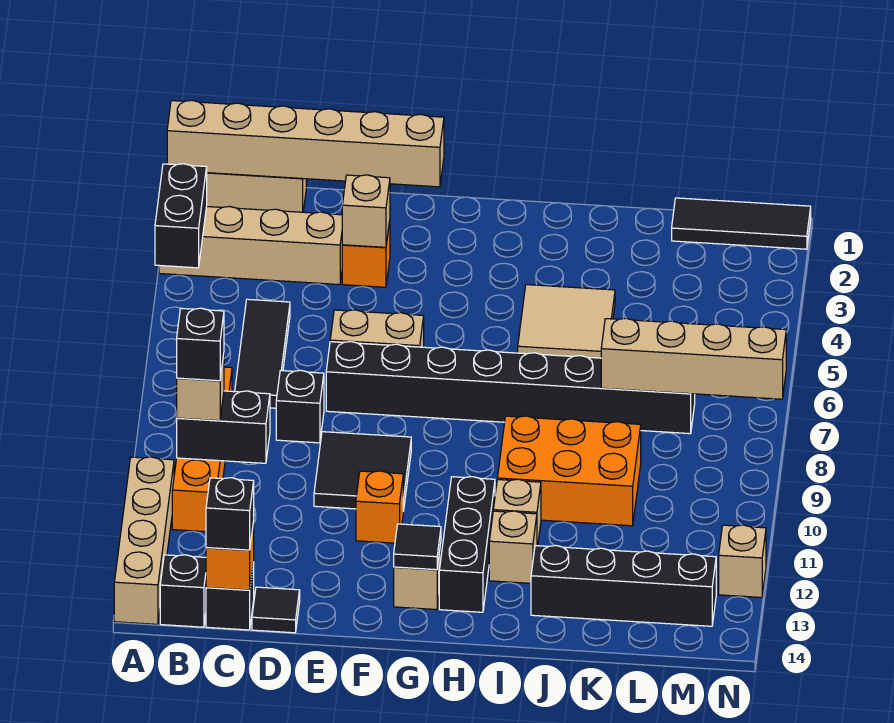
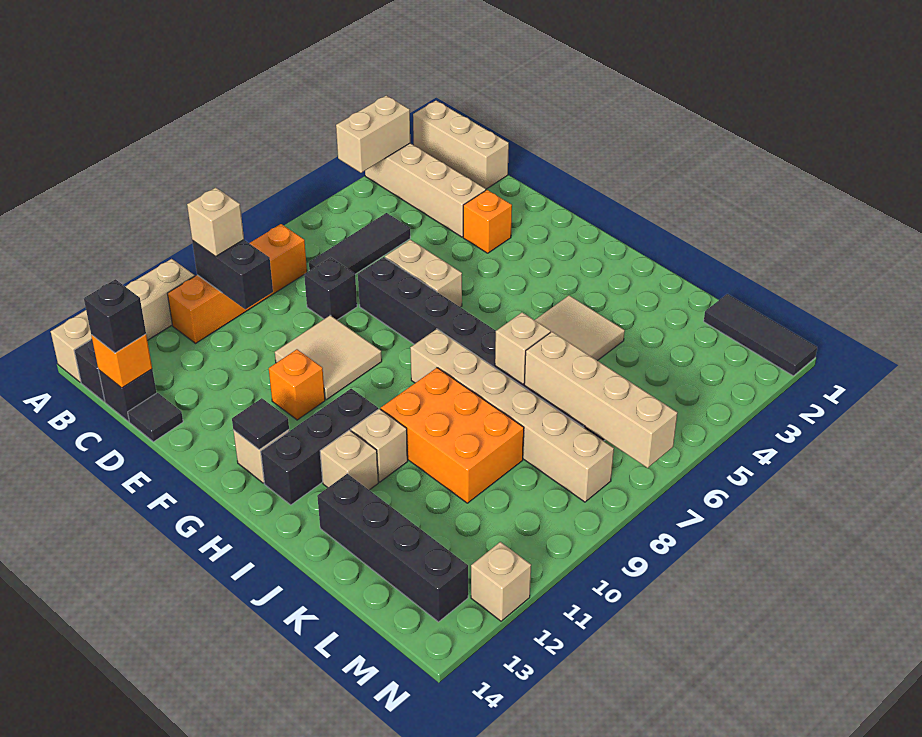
tan 1x6 brick [167,100,444,187] -> tan 1x6 brick moved to [410,329,614,502]
black 1x2 brick [155,164,207,268] -> tan 1x2 brick [336,96,410,173]
black 1x1 brick [177,308,224,381] -> none
tan 1x1 brick [342,175,390,247] -> tan 1x1 brick moved to [495,312,551,384]
black 2x2 tile [314,432,411,511] -> tan 2x2 tile [275,315,382,400]

